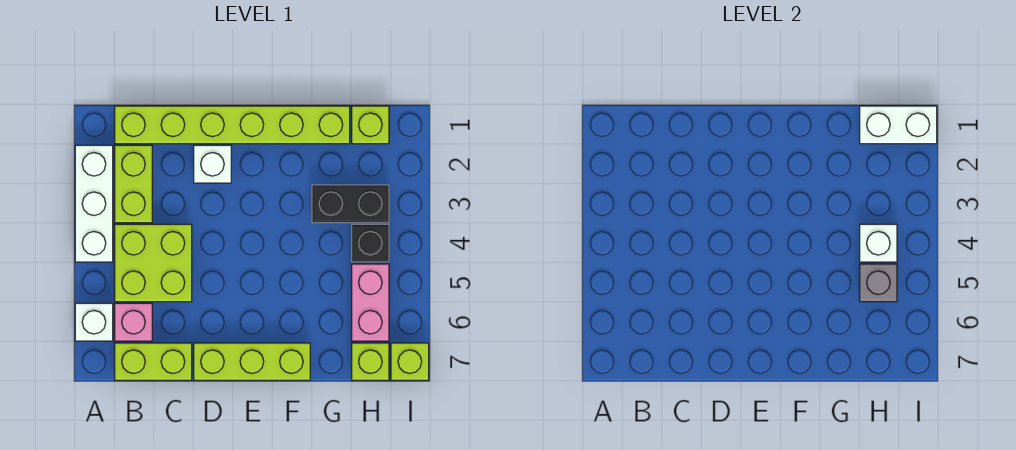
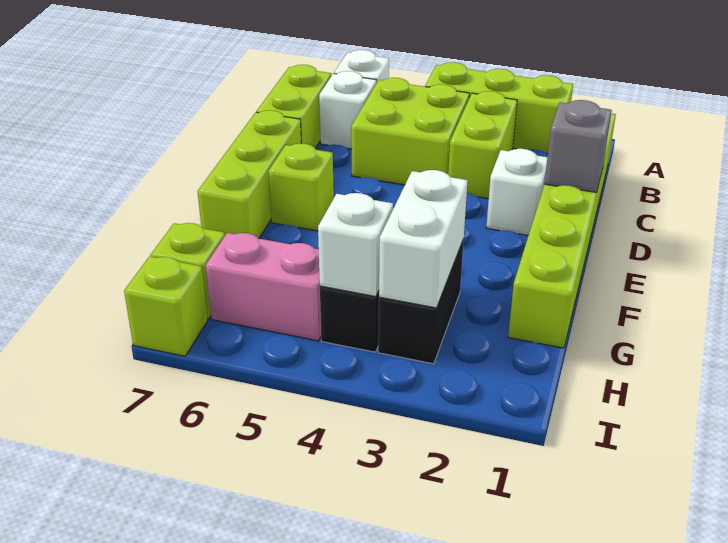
white 1x3 brick [75,145,113,262] -> lime 1x3 brick [425,62,573,154]
lime 1x2 brick [115,145,152,223] -> lime 1x2 brick turned to [448,91,517,199]
pink 1x1 brick [115,303,152,341] -> white 1x1 brick [319,71,376,149]
lime 1x1 brick [352,106,389,144] -> lime 1x1 brick moved to [268,143,334,231]
white 1x2 brick [860,106,937,144] -> white 1x2 brick moved to [379,170,468,308]
grey 1x1 brick [860,264,897,302] -> grey 1x1 brick moved to [544,100,612,193]

